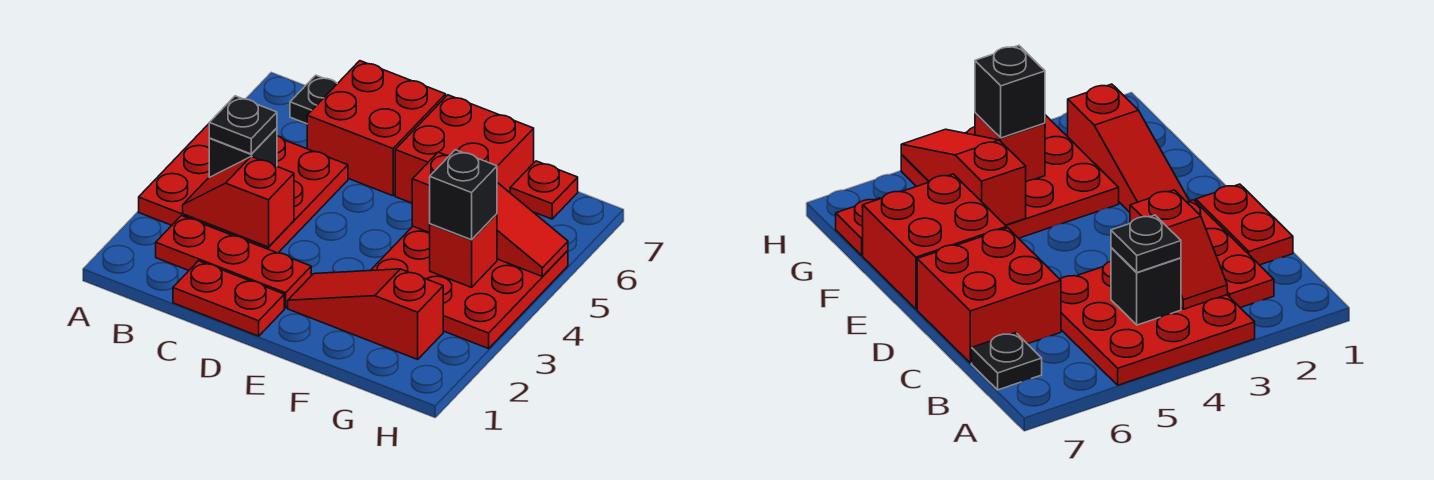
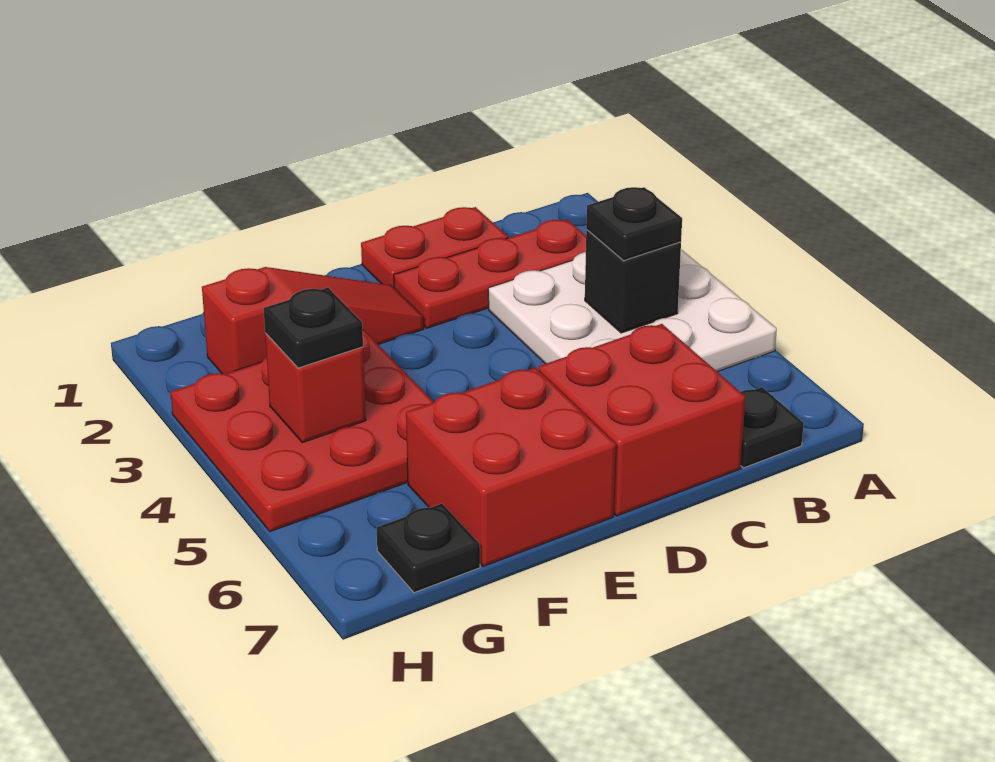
red 3x3 plate [139,124,348,253] -> white 3x3 plate [488,250,777,372]
red 1x2 slope [183,157,294,247] -> none
red 1x3 slope [412,152,568,277] -> none
black 1x1 brick [430,150,497,240] -> black 1x1 plate [264,288,363,368]
red 1x1 plate [510,161,578,219] -> black 1x1 plate [377,504,480,593]

